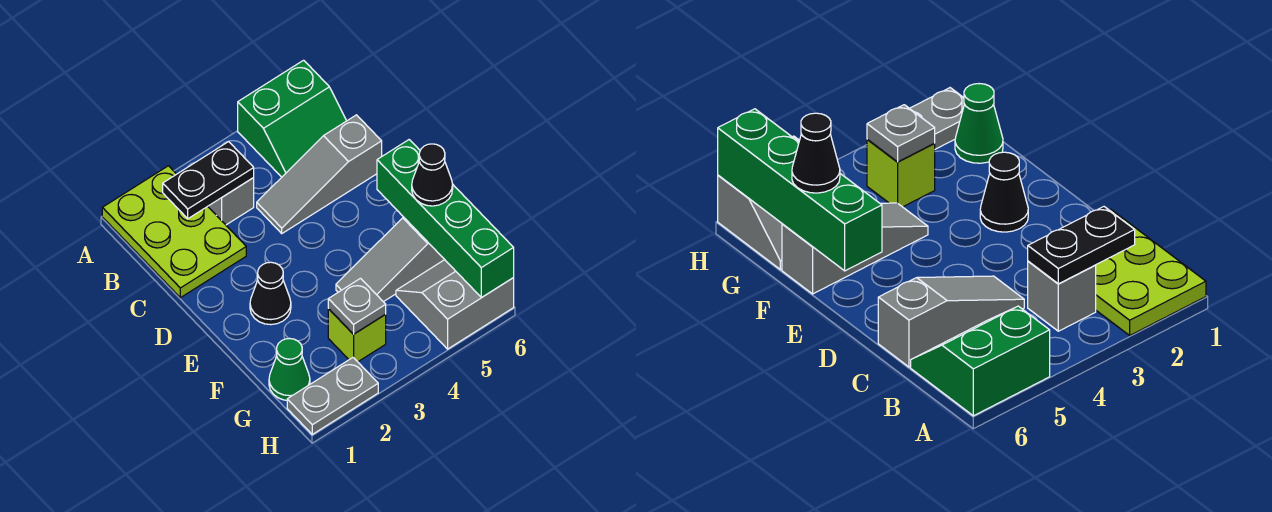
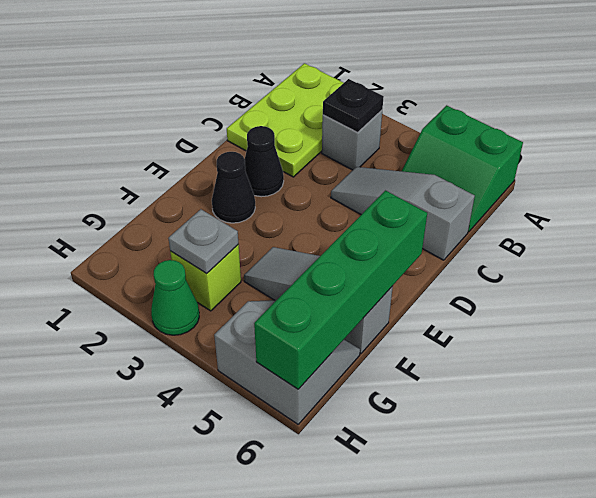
black 1x2 plate [163,142,254,219] -> black 1x1 plate [323,79,384,133]
black 1x1 cone [412,144,453,206] -> black 1x1 cone moved to [245,126,284,197]
green 1x1 cone [269,339,310,400] -> green 1x1 cone moved to [151,260,199,335]
grey 1x2 plate [287,358,378,434] -> none

